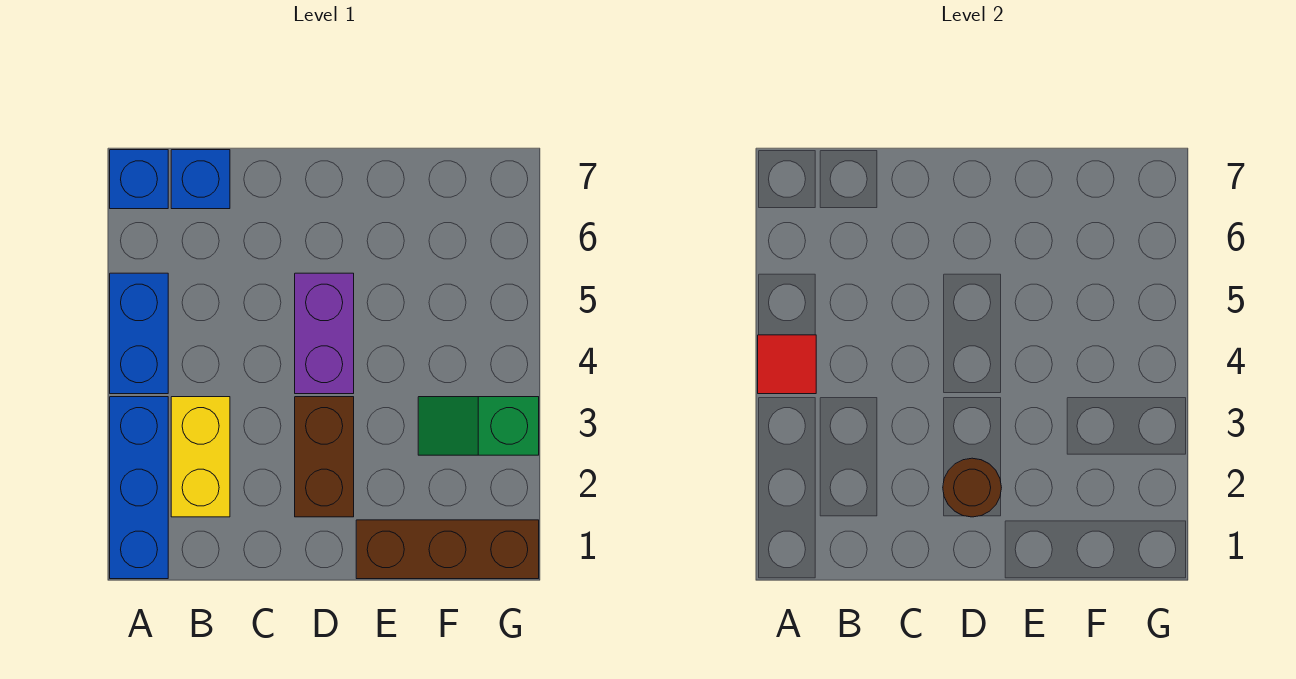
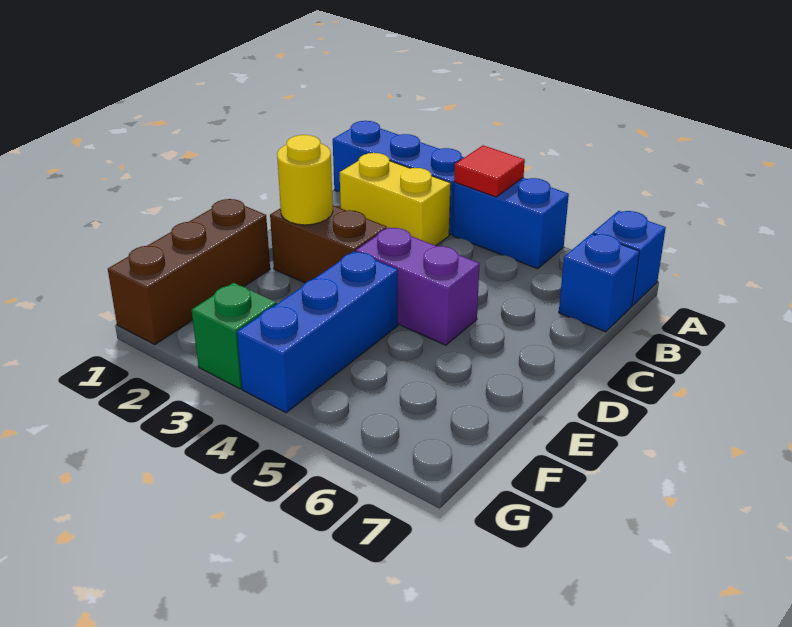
brown 1x1 round brick [943,458,1001,517] -> yellow 1x1 round brick [277,135,333,225]
none -> blue 1x3 brick [237,251,398,413]

